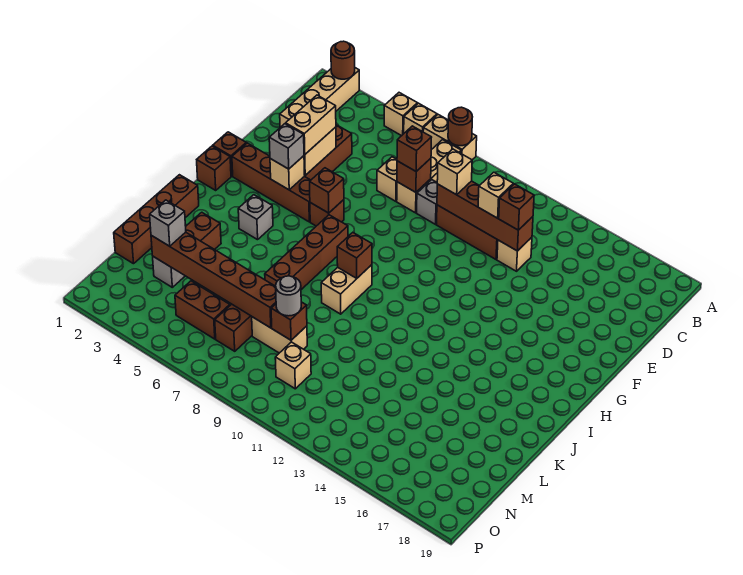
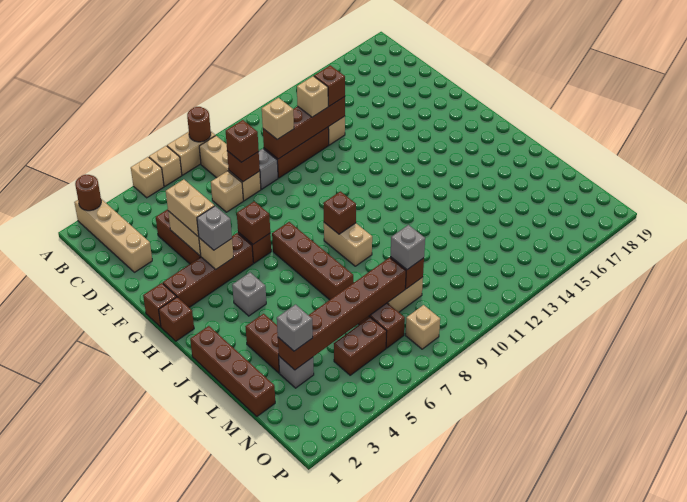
grey 1x1 round brick [276,276,301,316] -> grey 1x1 brick [391,225,425,270]
tan 1x1 brick [275,342,311,389] -> tan 1x1 brick moved to [406,305,440,349]

